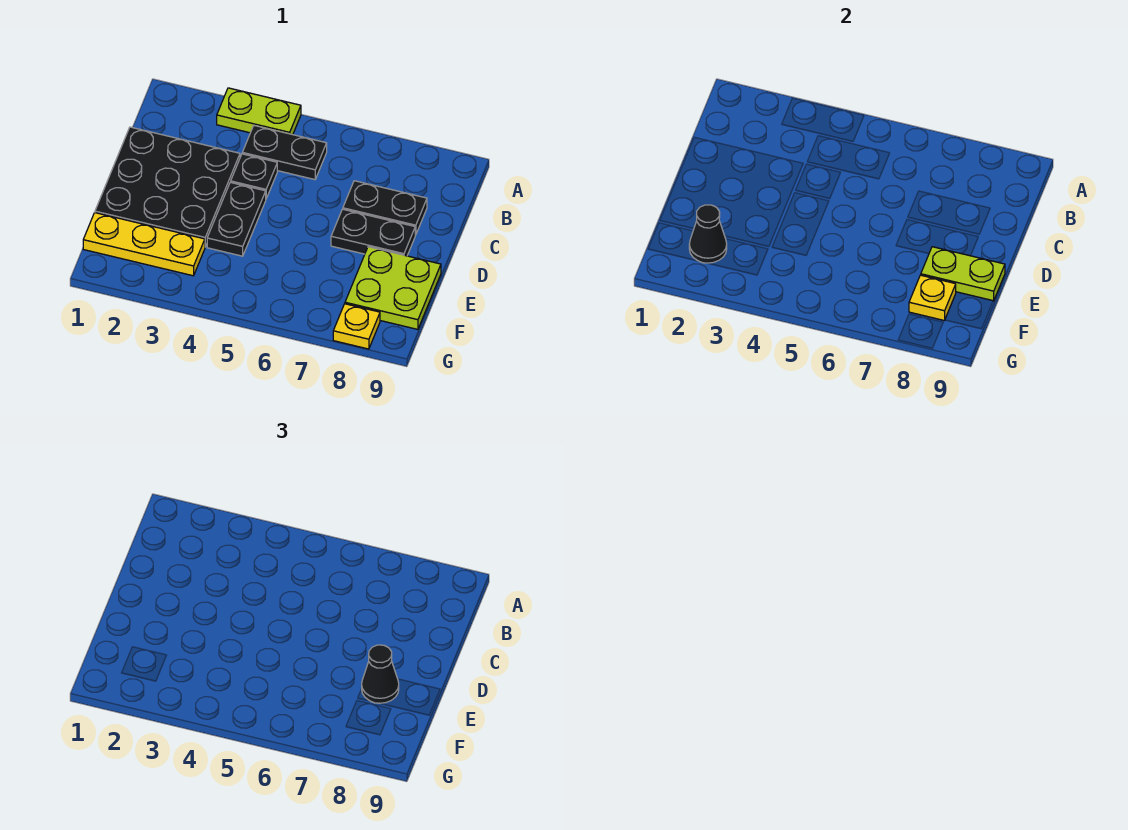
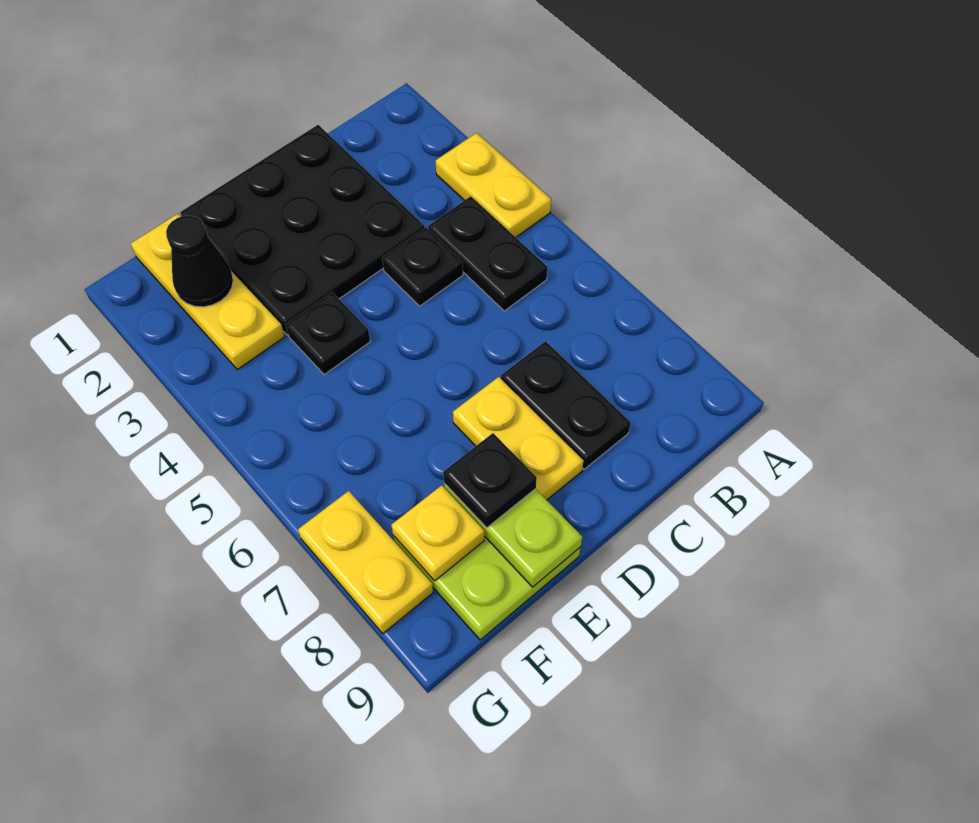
lime 1x2 plate [217,88,301,135] -> yellow 1x2 plate [436,133,551,237]
black 1x2 plate [207,182,266,256] -> black 1x1 plate [285,292,370,375]
black 1x2 plate [331,209,415,256] -> yellow 1x2 plate [453,377,584,500]
black 1x1 cone [362,645,399,704] -> black 1x1 plate [443,433,537,528]
yellow 1x1 plate [333,304,380,349] -> yellow 1x2 plate [298,491,433,633]

